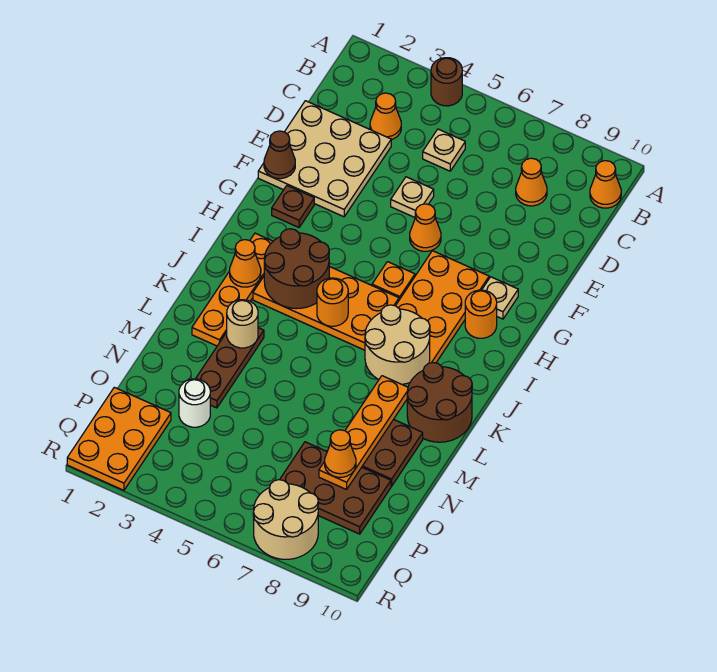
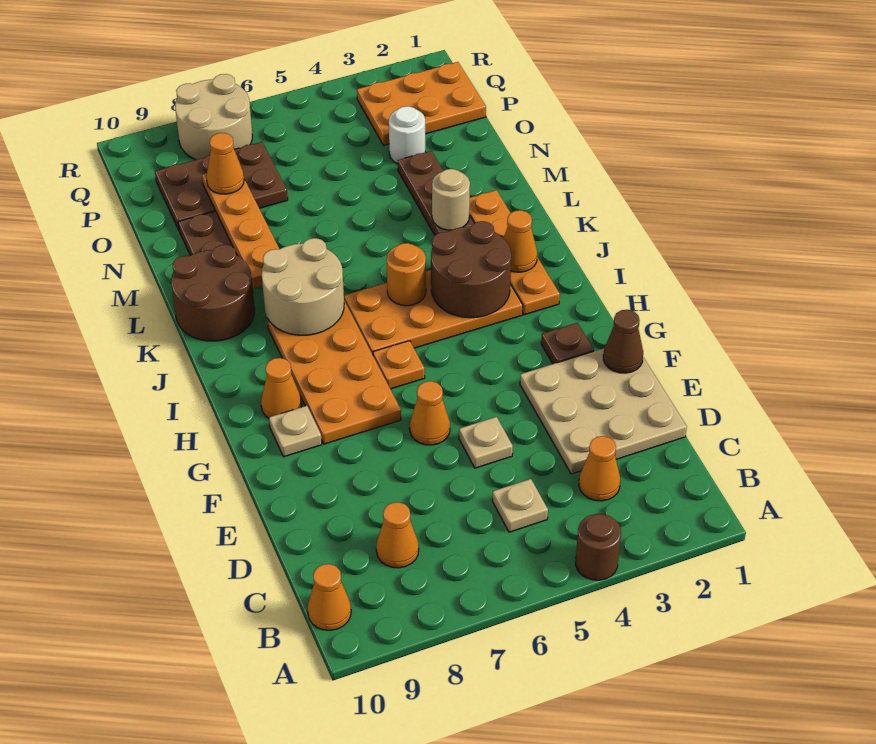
orange 1x1 round brick [465,290,497,338] -> orange 1x1 cone [261,358,302,418]
orange 2x3 plate [67,387,171,490] -> orange 2x3 plate turned to [357,62,486,145]

